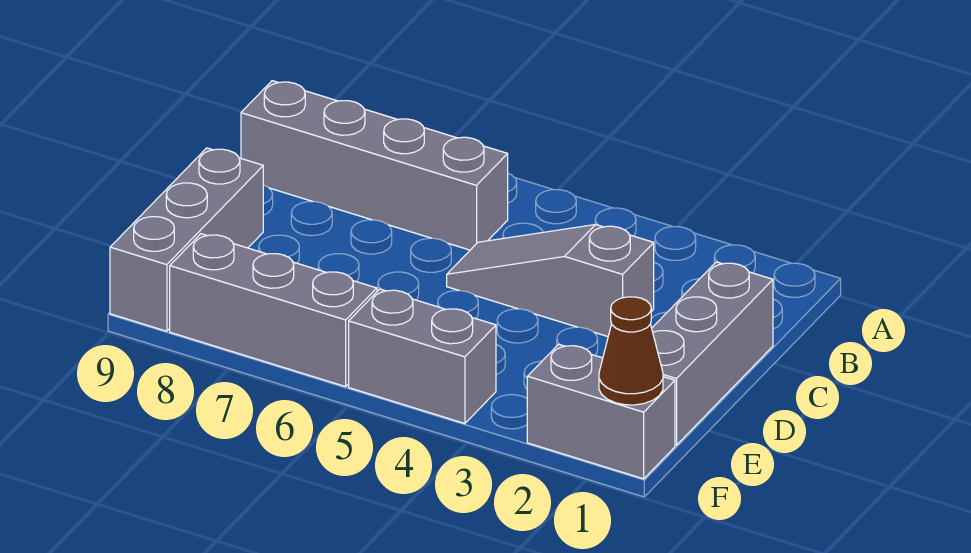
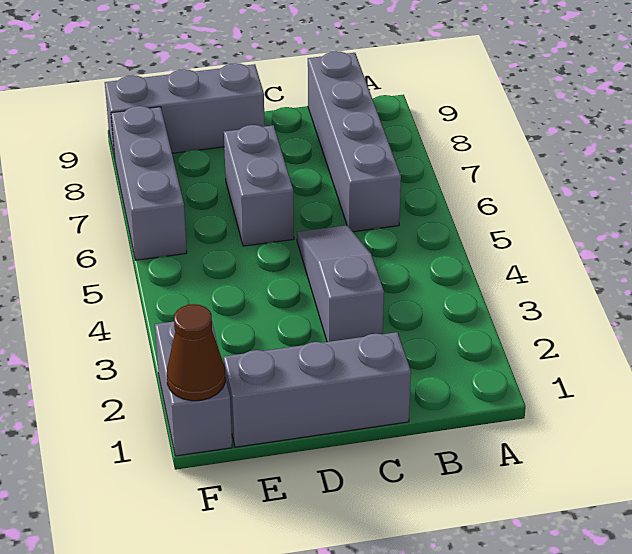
grey 1x2 brick [349,289,496,423] -> grey 1x2 brick moved to [224,125,294,246]

